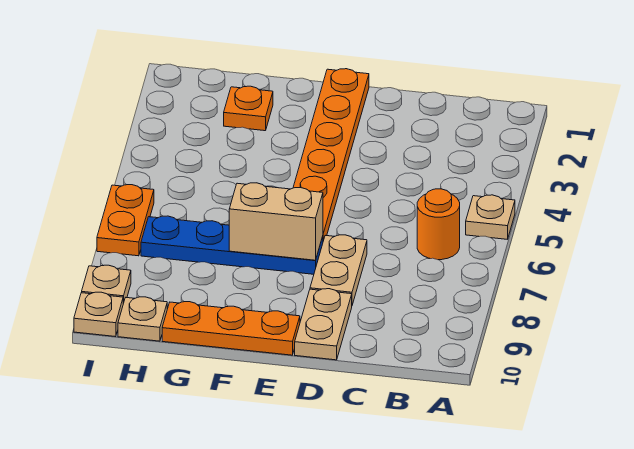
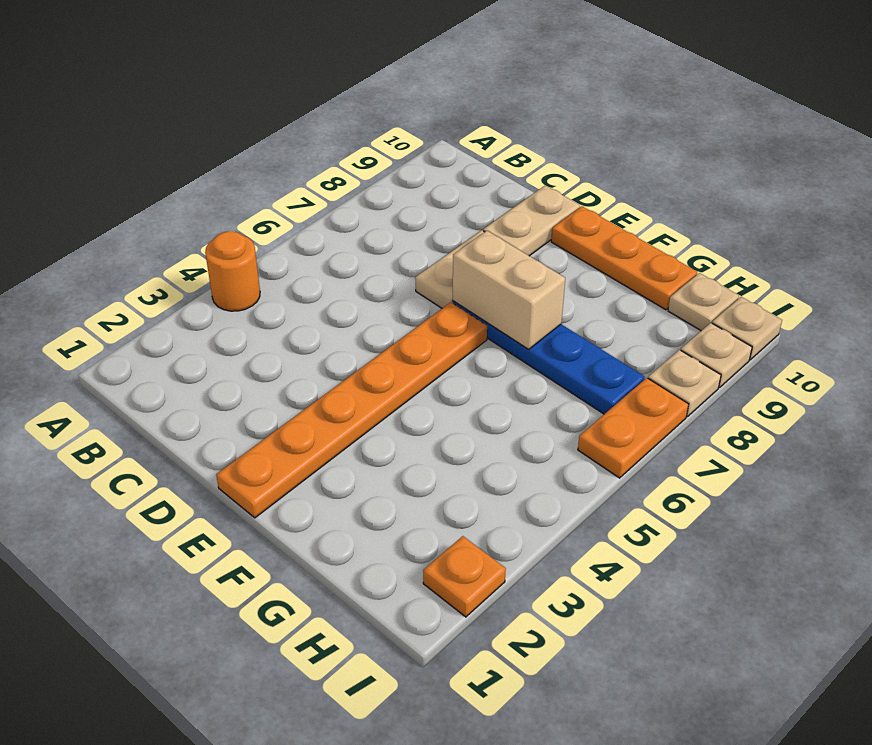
tan 1x1 plate [466,195,515,239] -> tan 1x1 plate moved to [648,350,721,417]
orange 1x1 round brick [417,189,460,260] -> orange 1x1 round brick moved to [205,231,260,311]
orange 1x1 plate [224,86,273,131] -> orange 1x1 plate moved to [423,536,506,617]

